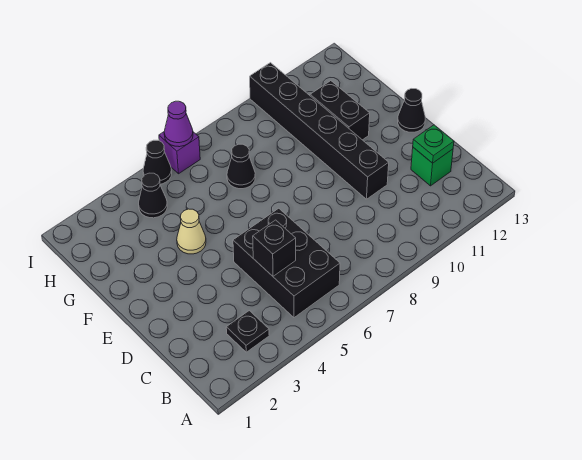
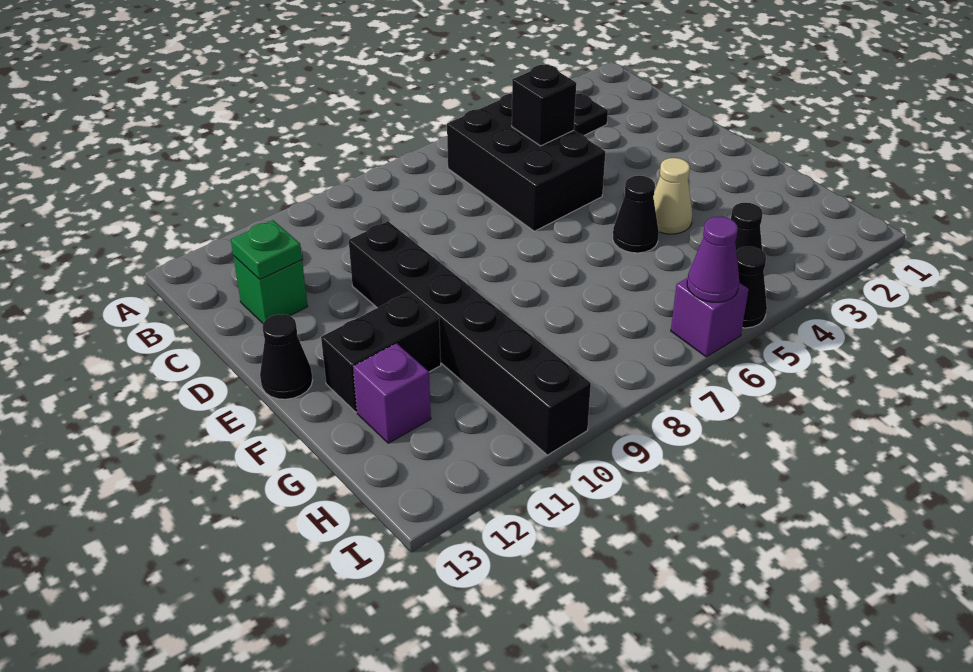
black 1x2 brick [310,81,370,140] -> black 1x2 brick turned to [321,293,441,412]
black 1x1 cone [227,144,255,189] -> black 1x1 cone moved to [613,176,659,253]
none -> purple 1x1 brick [353,343,431,443]

